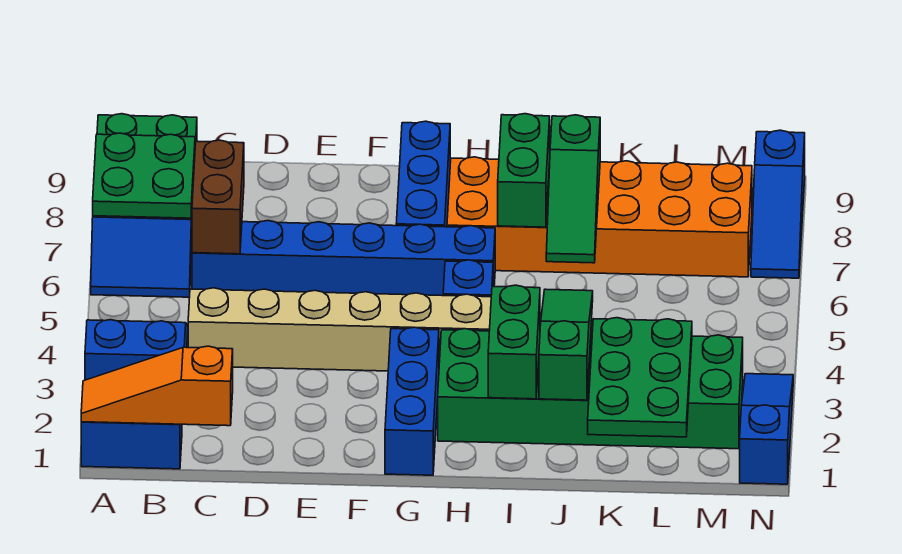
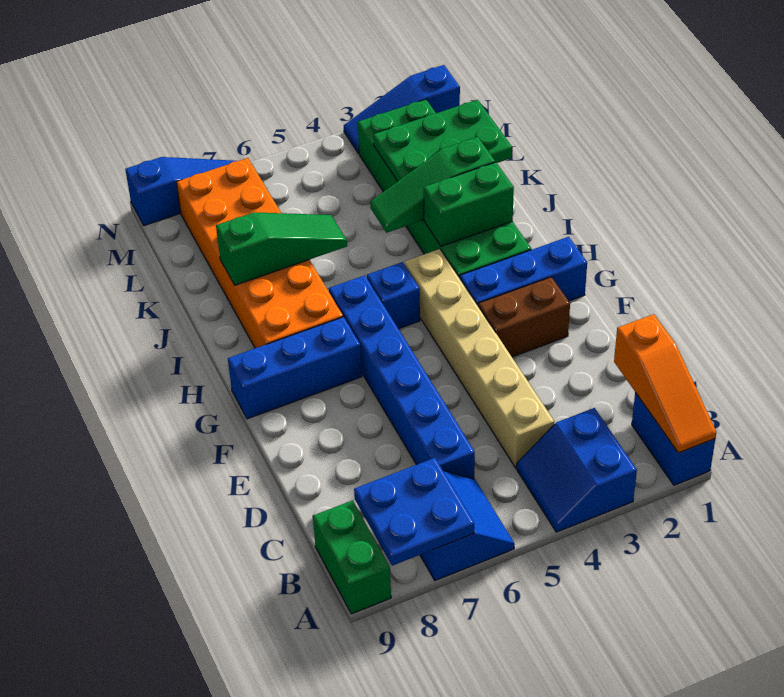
green 2x2 plate [93,133,195,218] -> blue 2x2 plate [354,458,474,566]
brown 1x2 brick [192,140,244,254] -> brown 1x2 brick moved to [478,277,570,357]
green 1x2 brick [498,114,550,227] -> none

